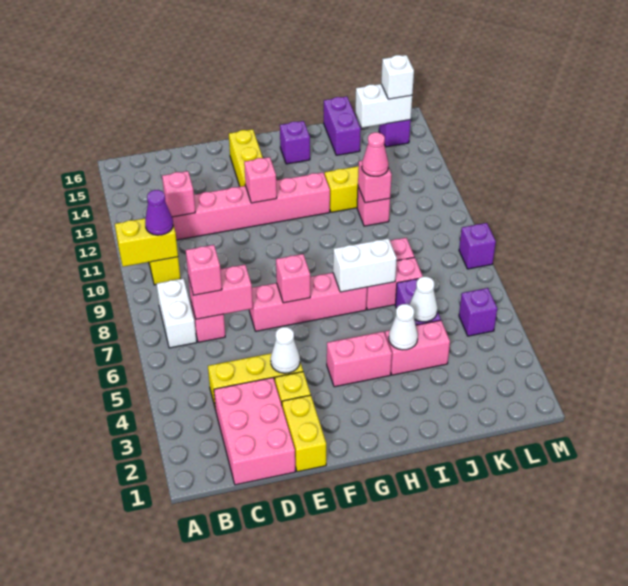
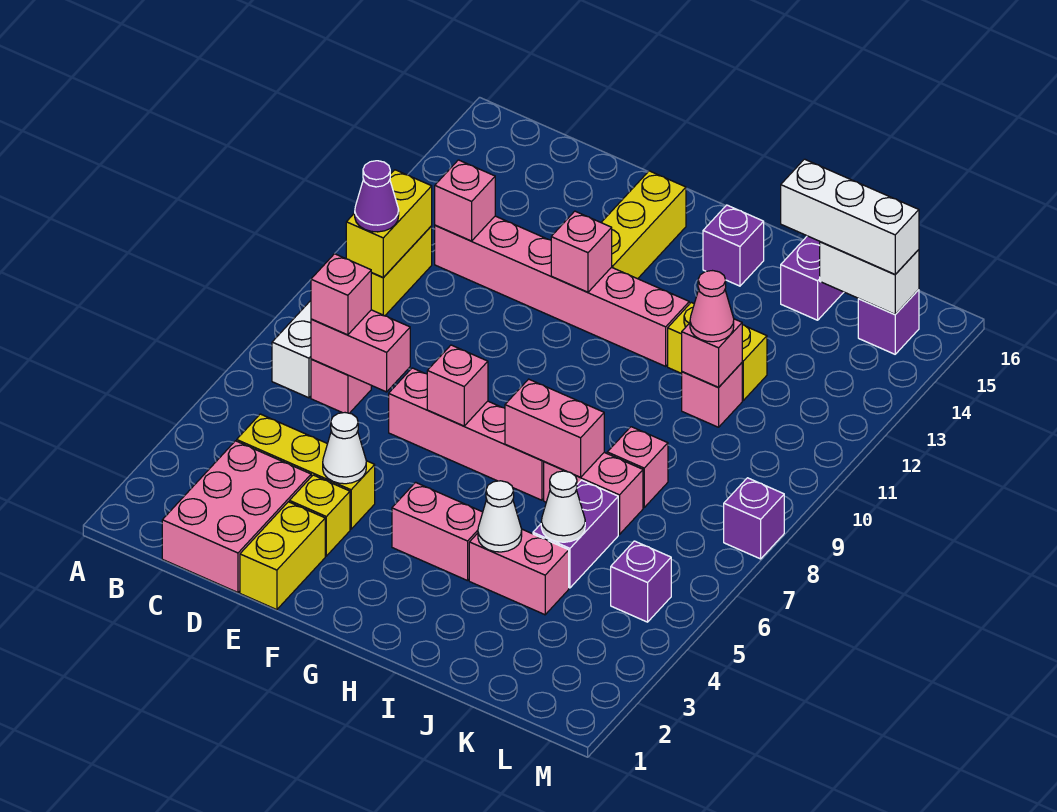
yellow 1x2 brick [115,218,178,267] -> yellow 1x2 brick turned to [346,170,432,277]
white 1x2 brick [333,238,397,292] -> pink 1x2 brick [505,379,604,477]
white 1x1 brick [381,55,414,99] -> white 1x3 brick [781,159,919,274]

